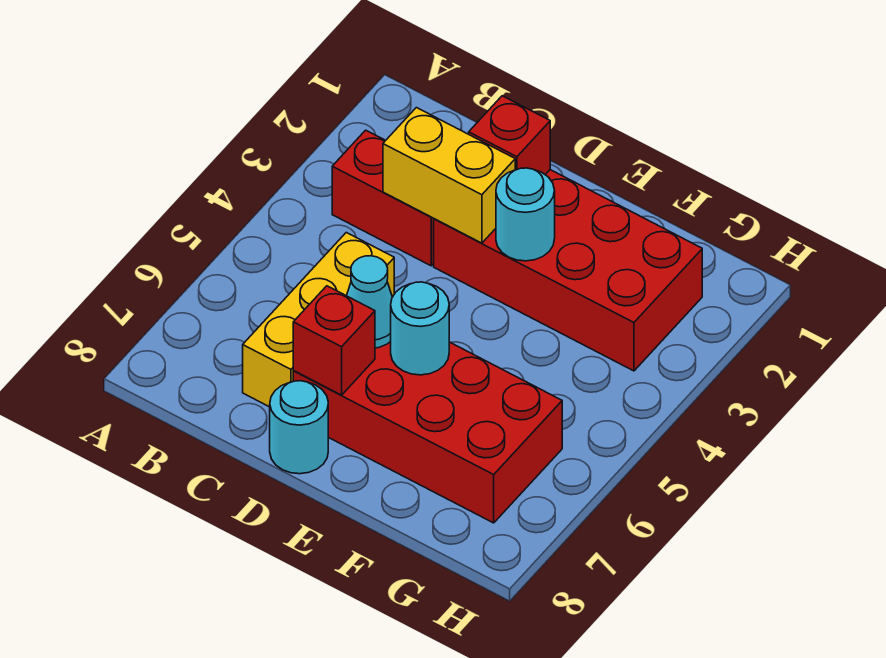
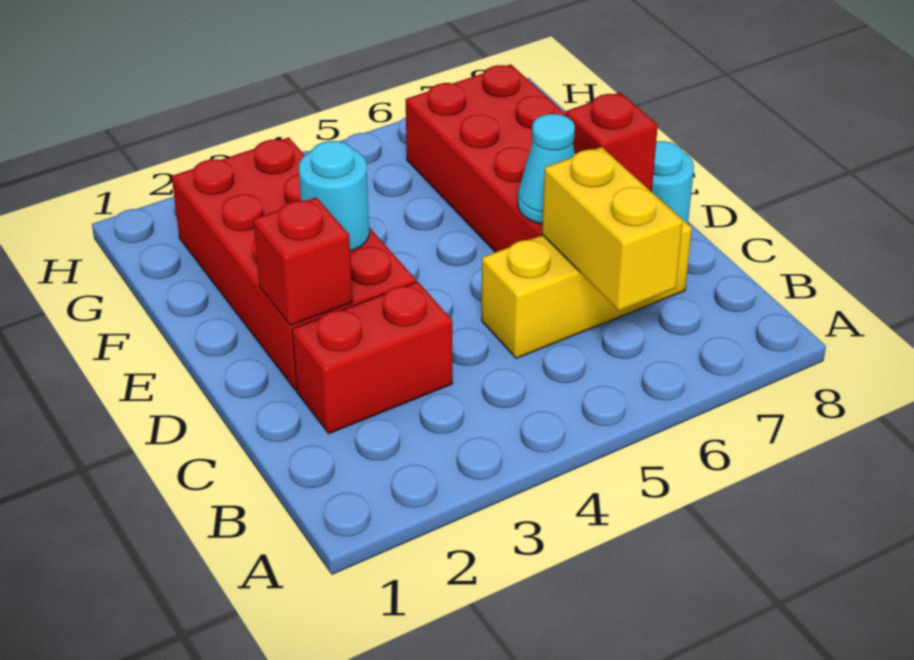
red 1x2 brick [332,130,434,266] -> red 1x2 brick turned to [292,282,452,434]
yellow 1x2 brick [383,108,515,243] -> yellow 1x2 brick moved to [542,147,683,311]
cyan 1x1 round brick [391,282,449,375] -> none

